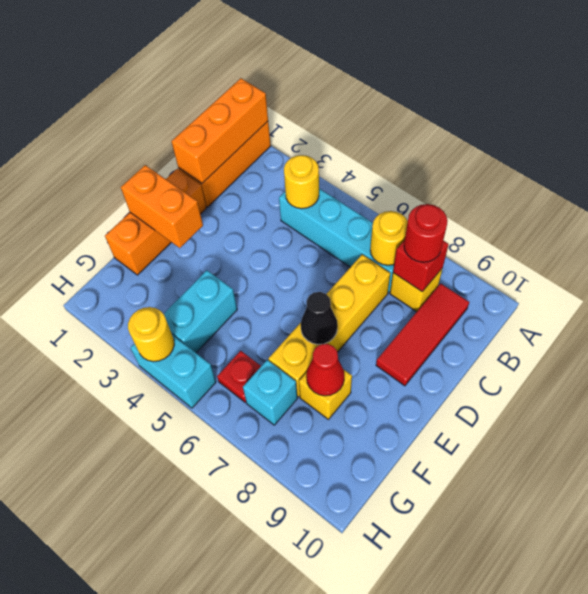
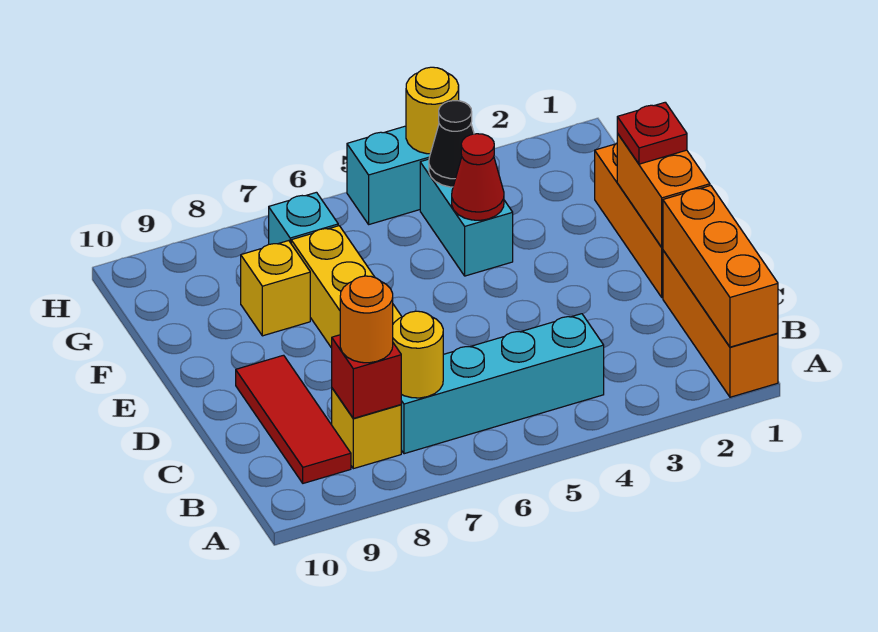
yellow 1x1 round brick [284,155,319,209] -> none
red 1x1 round brick [404,204,448,262] -> orange 1x1 round brick [340,276,393,363]
orange 1x2 brick [121,165,203,248] -> orange 1x2 brick turned to [617,133,710,247]
black 1x1 cone [301,292,338,344] -> black 1x1 cone moved to [429,101,474,187]
red 1x1 cone [306,344,345,396] -> red 1x1 cone moved to [452,134,504,220]
red 1x1 plate [217,351,261,402] -> red 1x1 plate moved to [617,102,687,164]

